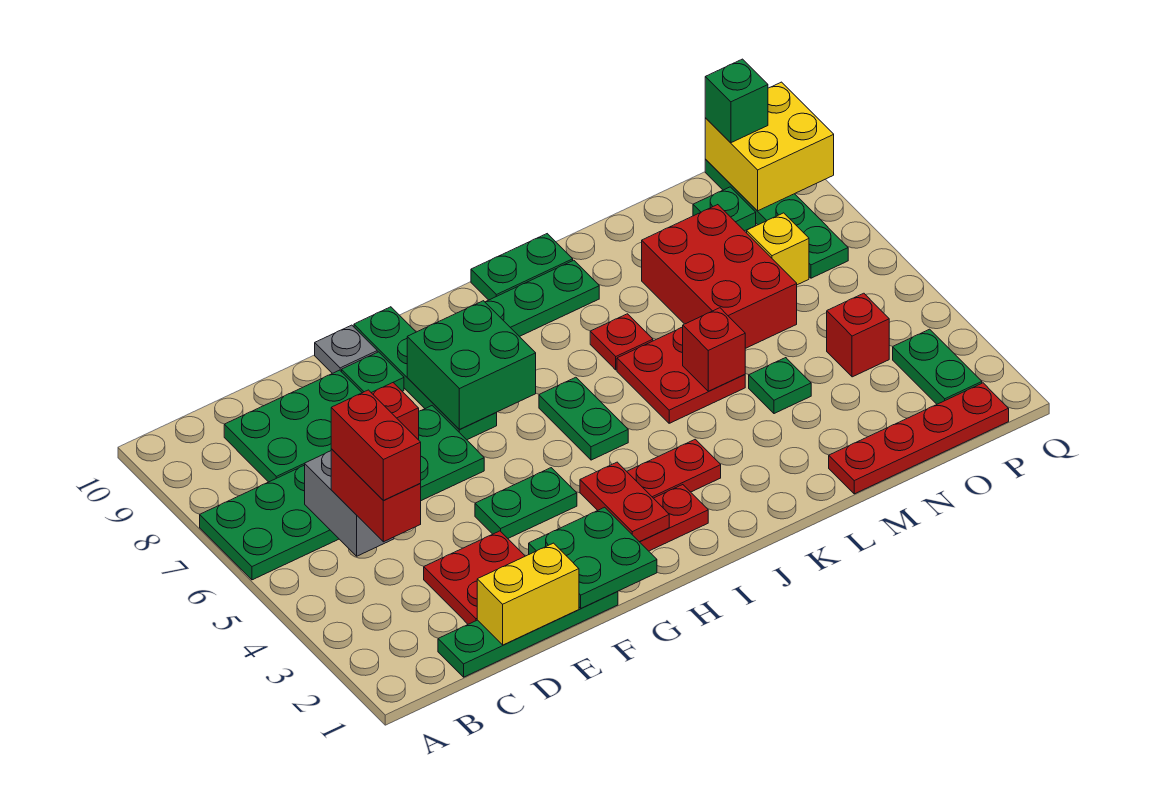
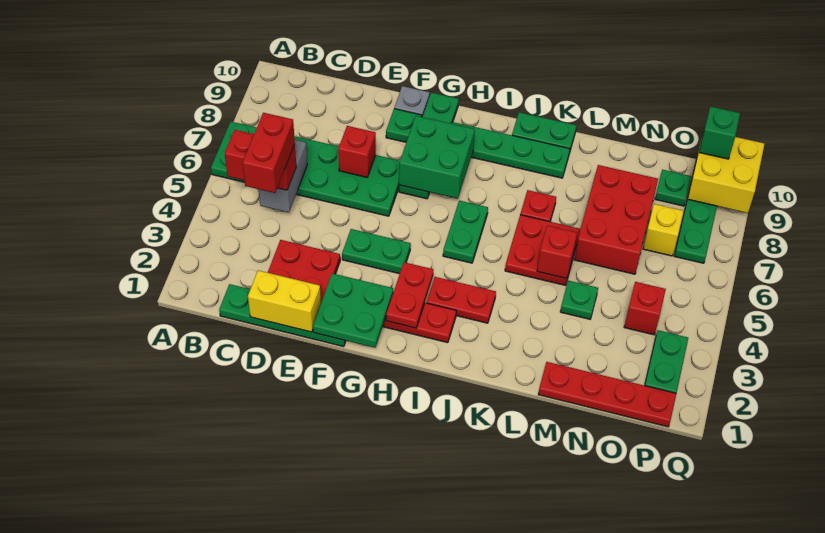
red 1x2 brick [331,449,421,542] -> red 1x2 brick turned to [225,130,296,190]
green 2x3 plate [224,370,362,482] -> none

